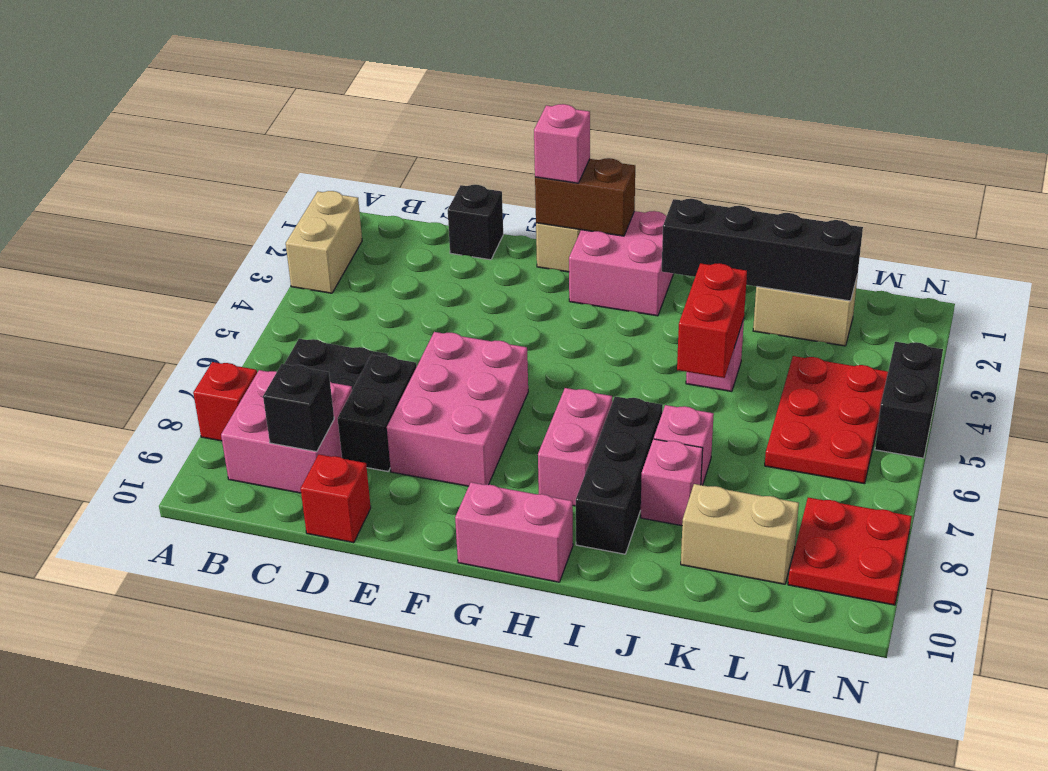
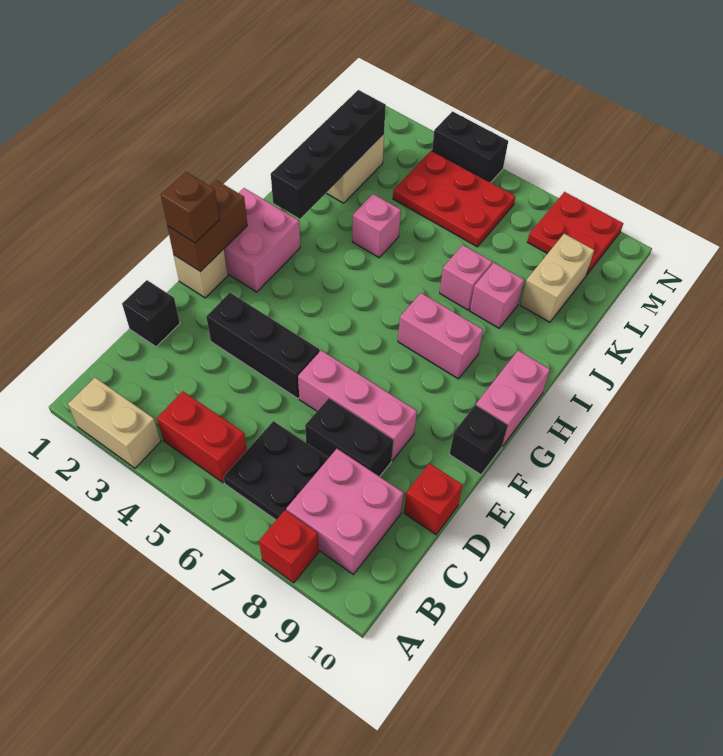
black 1x1 brick [263,364,334,452] -> black 1x1 brick moved to [449,405,508,475]
pink 2x3 brick [387,332,528,486] -> pink 1x3 brick [298,350,417,461]
pink 1x1 brick [534,104,590,183] -> brown 1x1 brick [161,172,219,243]
black 1x3 brick [576,396,663,554] -> black 1x3 brick moved to [206,293,320,399]
red 1x2 brick [677,263,747,378] -> red 1x2 brick moved to [157,391,247,482]

